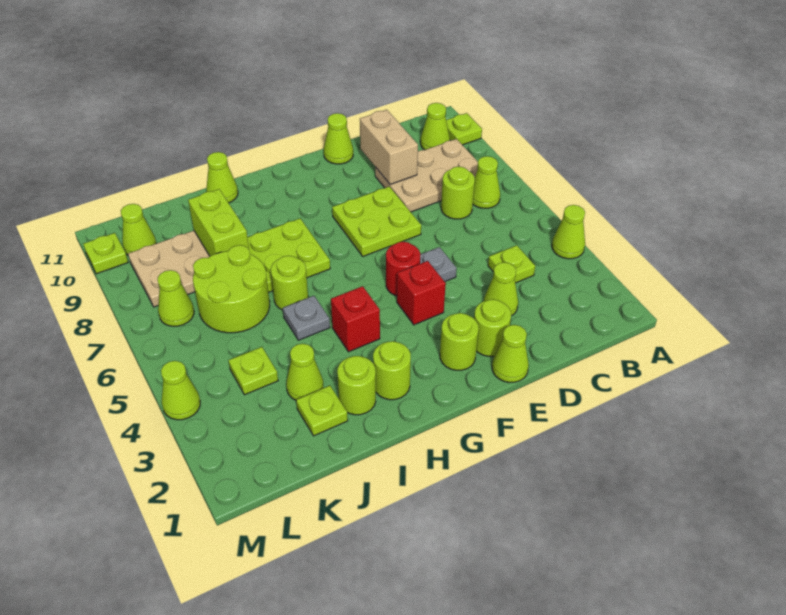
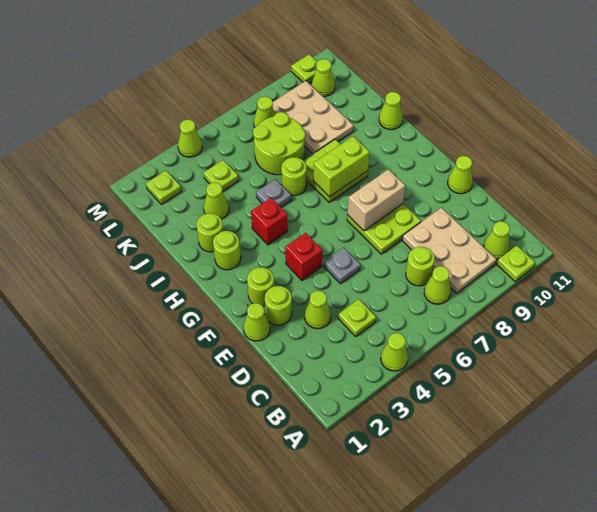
tan 1x2 brick [360,110,418,184] -> tan 1x2 brick moved to [347,169,405,231]
red 1x1 round brick [386,242,420,296] -> none
lime 1x1 plate [296,386,348,436] -> lime 1x1 plate moved to [146,170,181,204]
lime 1x2 brick [188,189,249,256] -> lime 1x2 brick moved to [313,136,370,197]

